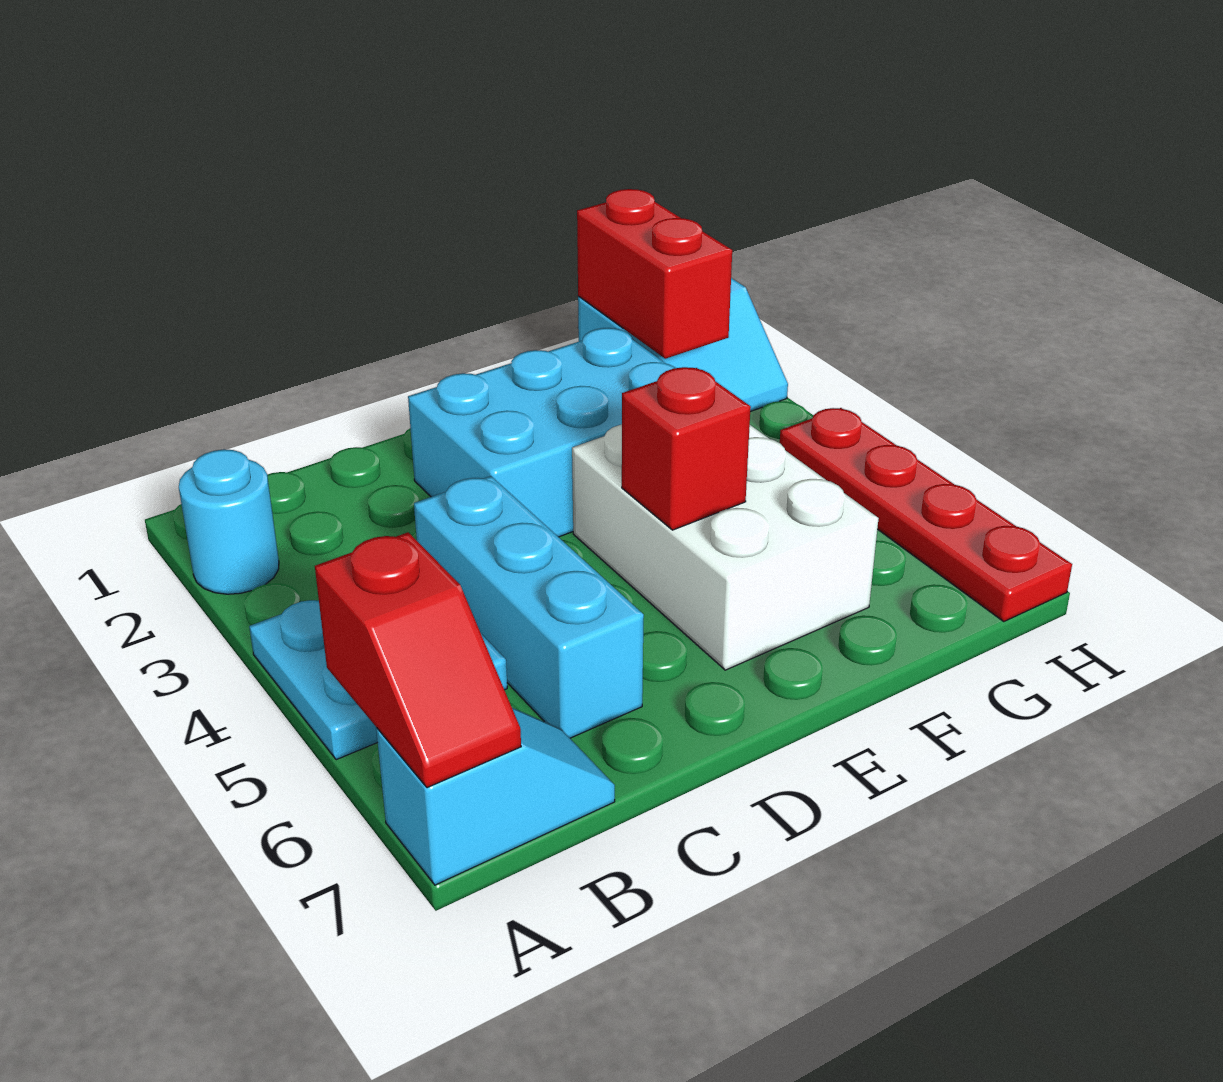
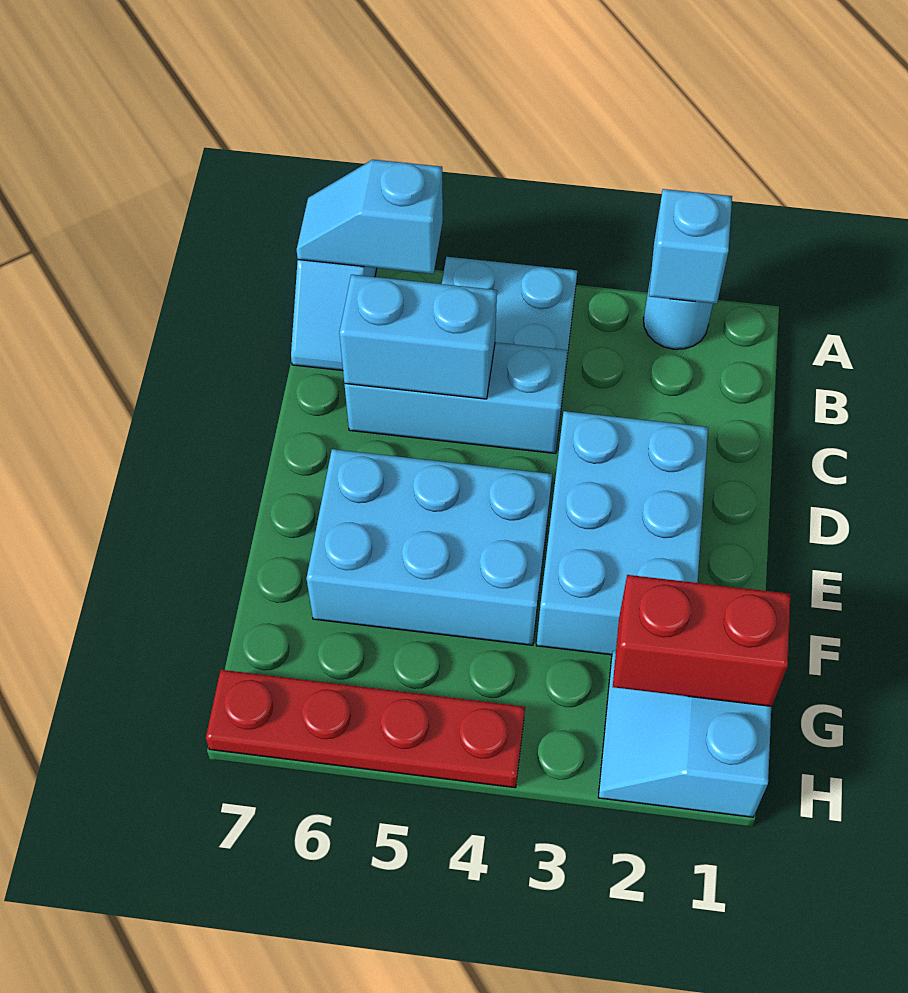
none -> cyan 1x1 brick [649,189,732,304]
red 1x2 slope [315,532,521,788] -> cyan 1x2 slope [297,160,443,274]
none -> cyan 1x2 brick [339,275,497,399]
white 2x3 brick [572,425,879,670] -> cyan 2x3 brick [306,449,552,645]
red 1x1 brick [622,367,751,530] -> none

